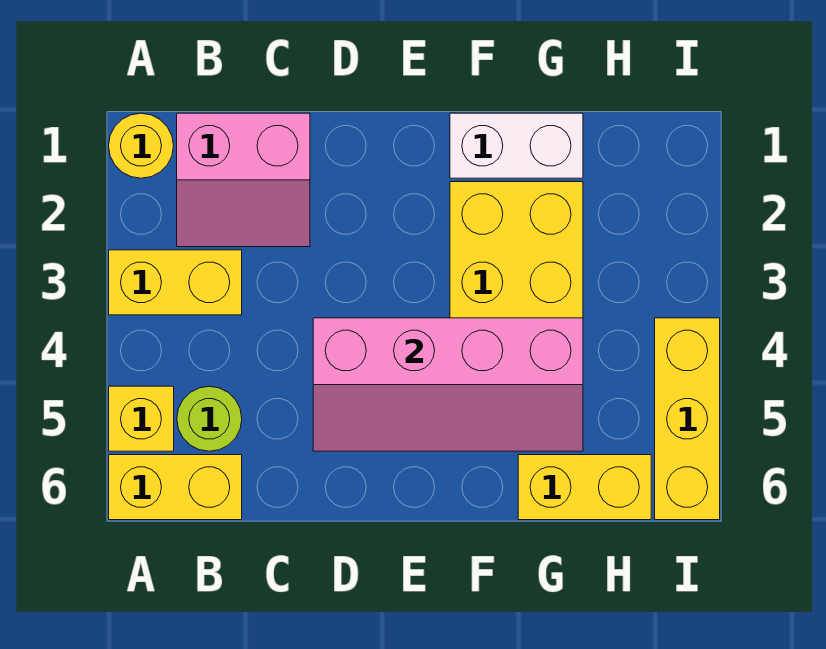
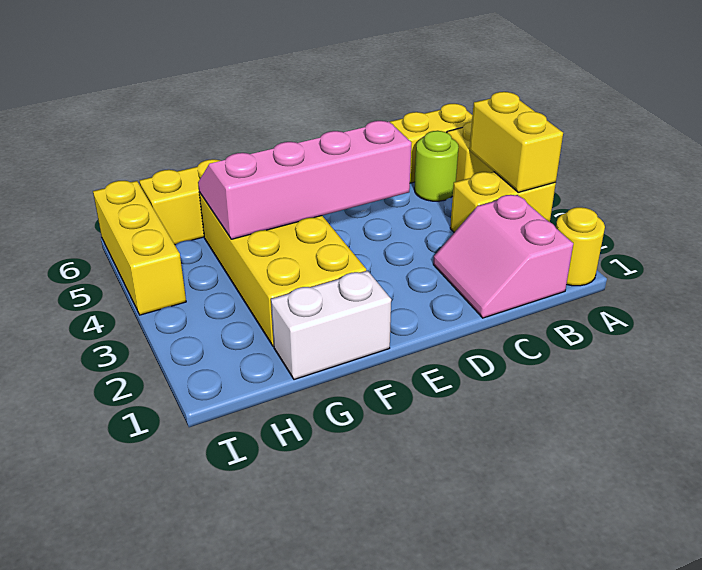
none -> yellow 1x2 brick [470,92,563,192]
pink 2x2 slope [177,113,310,247] -> pink 2x2 slope turned to [433,195,573,318]

